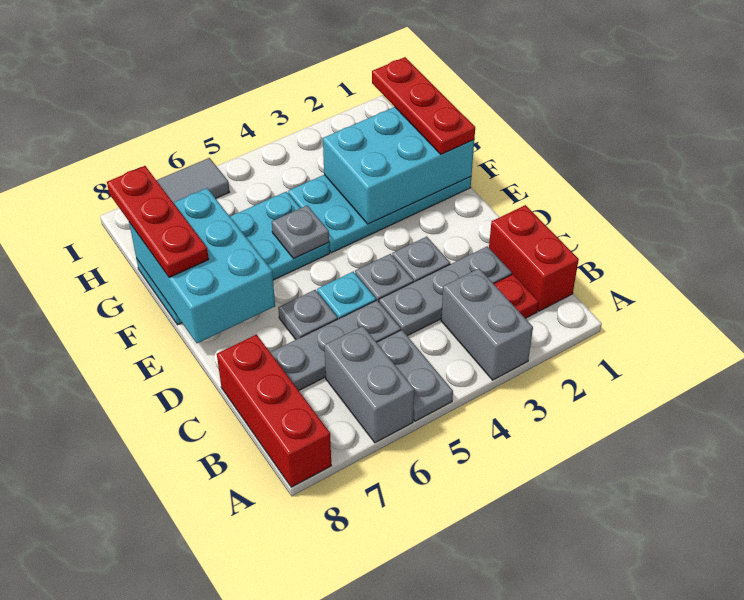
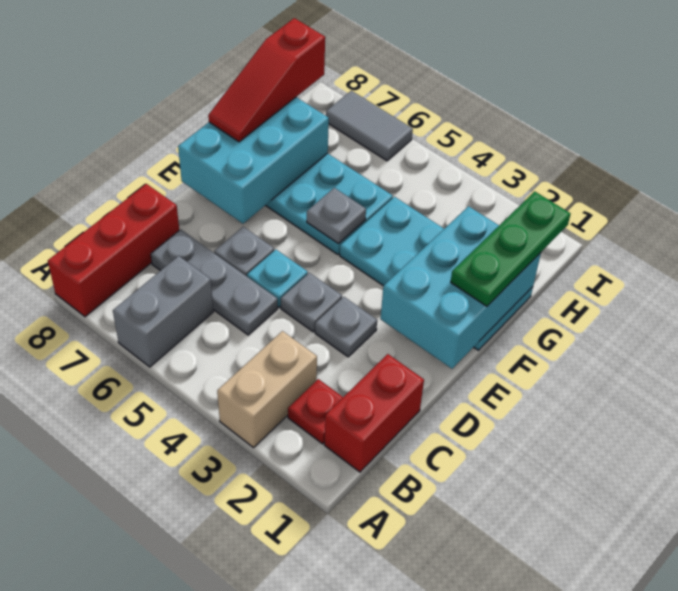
grey 1x2 brick [441,269,533,380] -> tan 1x2 brick [217,331,317,448]
grey 1x2 plate [377,330,453,421] -> none
grey 1x3 plate [379,246,512,336] -> none
cyan 2x3 brick [323,107,474,224] -> cyan 2x3 brick turned to [381,206,541,369]
red 1x3 plate [372,57,475,154] -> green 1x3 plate [451,191,571,306]
red 1x3 plate [107,166,209,277] -> red 1x3 slope [208,18,325,142]

